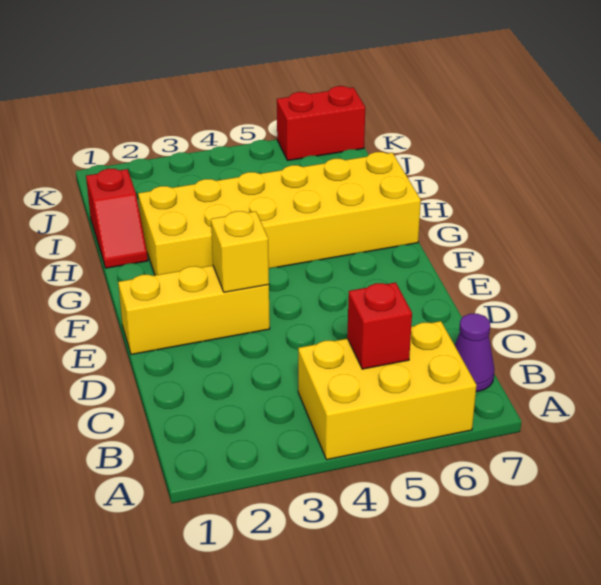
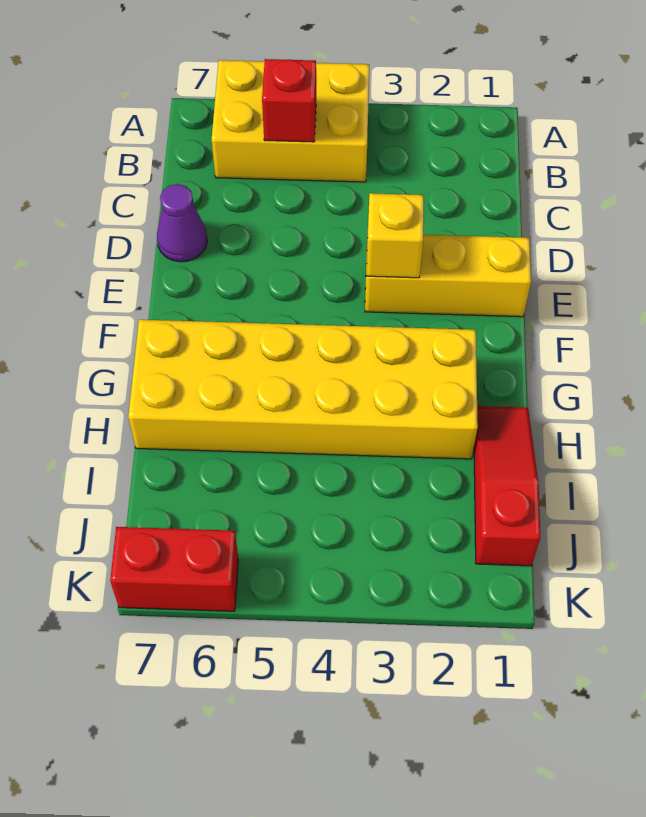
purple 1x1 cone [455,314,495,392] -> purple 1x1 cone moved to [157,184,207,262]
red 1x2 slope [86,169,148,268] -> red 1x3 slope [474,406,540,566]

